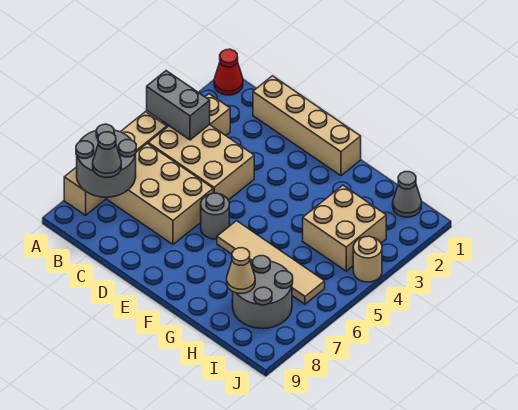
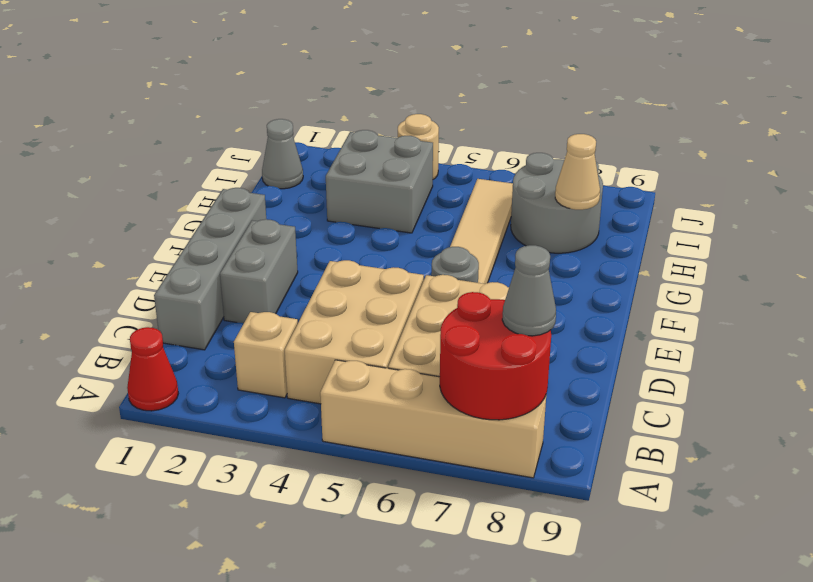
grey 1x2 brick [147,71,210,140] -> grey 1x2 brick moved to [220,219,298,323]
grey 2x2 round brick [76,124,136,197] -> red 2x2 round brick [440,292,551,420]
tan 1x4 brick [253,76,361,176] -> grey 1x4 brick [154,188,266,350]
tan 2x2 brick [303,185,386,271] -> grey 2x2 brick [326,130,433,233]

